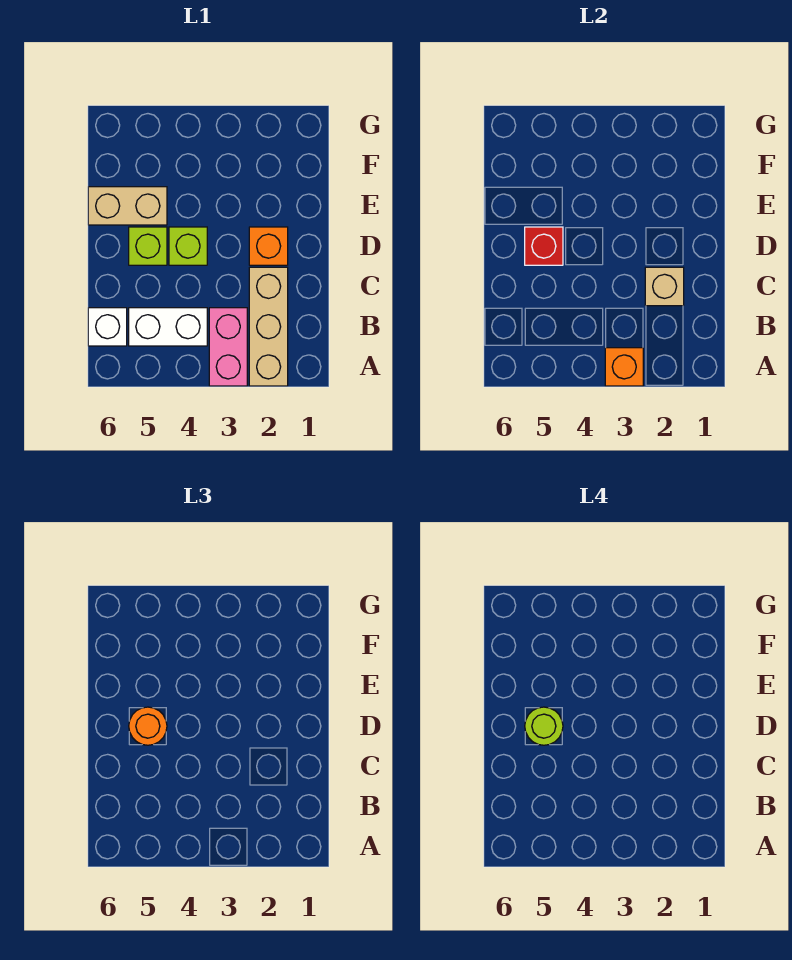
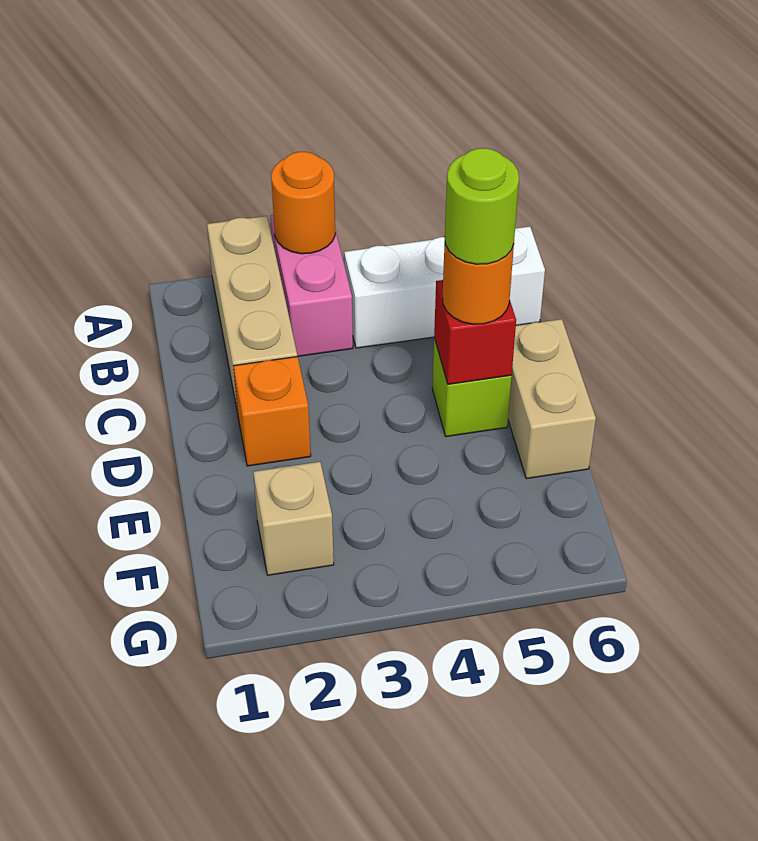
orange 1x1 brick [605,348,643,386] -> orange 1x1 round brick [271,152,335,254]
tan 1x1 brick [645,267,684,306] -> tan 1x1 brick moved to [253,462,334,575]
lime 1x1 brick [169,227,207,265] -> none
tan 1x2 brick [88,187,167,225] -> tan 1x2 brick turned to [508,319,596,479]

